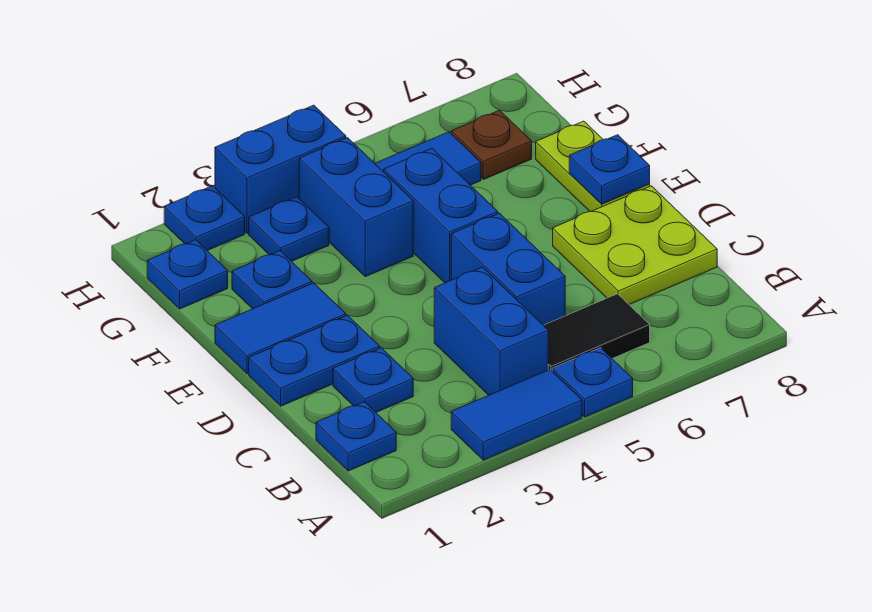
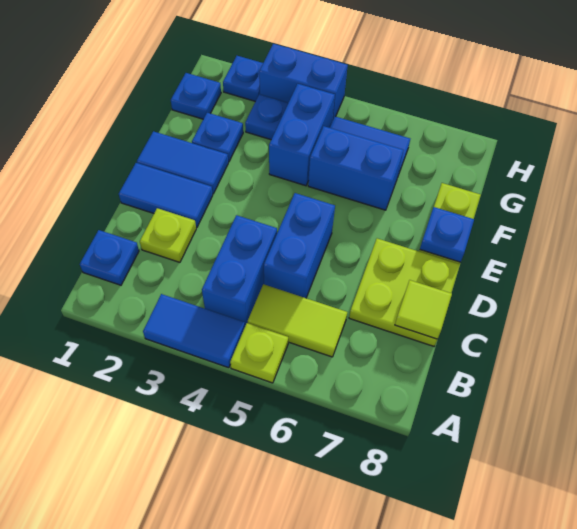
blue 1x1 plate [552,348,633,417] -> lime 1x1 plate [230,323,288,383]
black 1x2 tile [543,294,650,371] -> lime 1x2 tile [248,284,347,357]
blue 1x1 plate [333,348,413,412] -> lime 1x1 plate [140,208,196,262]
none -> lime 1x1 tile [395,280,452,339]
blue 1x2 plate [249,315,380,406] -> blue 1x2 tile [119,163,213,227]
blue 1x2 brick [384,149,498,283] -> blue 1x2 brick turned to [308,126,403,210]
brown 1x1 plate [451,110,532,180] -> none

